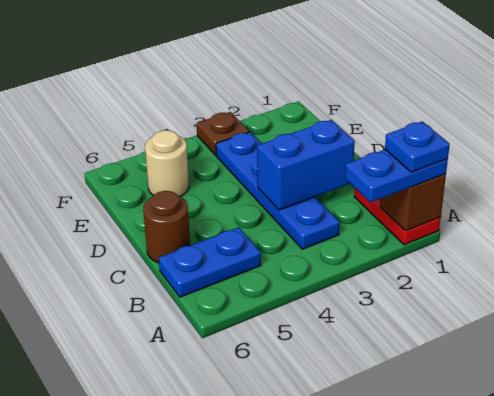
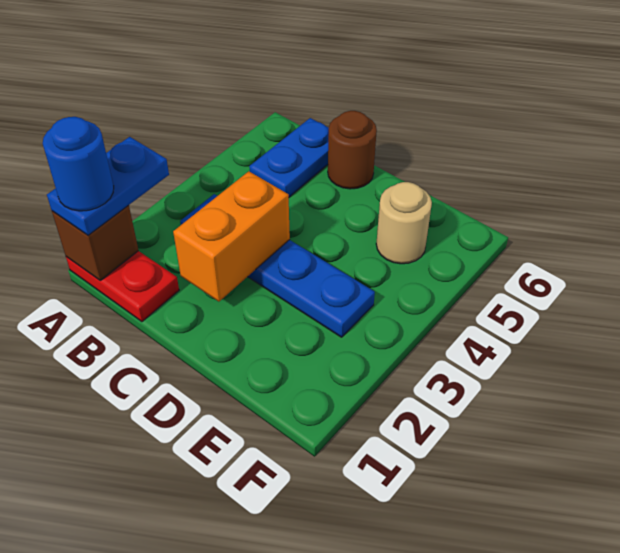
blue 1x1 plate [385,121,450,172] -> blue 1x1 round brick [43,117,114,211]
blue 1x2 brick [257,120,355,210] -> orange 1x2 brick [173,171,290,302]
brown 1x1 plate [197,112,249,155] -> none

